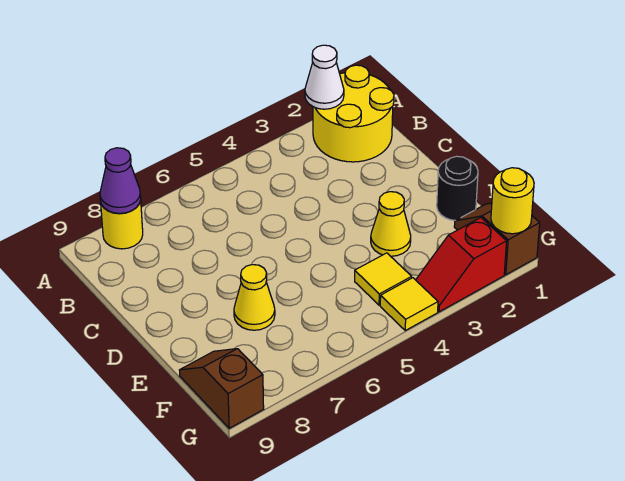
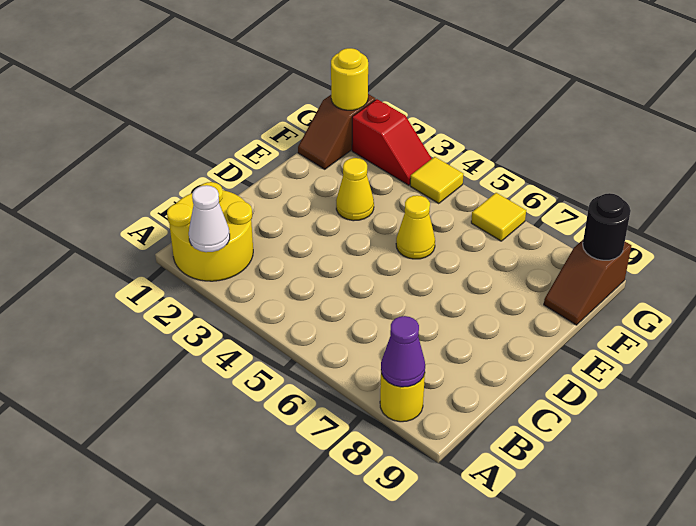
black 1x1 round brick [437,156,478,220] -> black 1x1 round brick moved to [583,193,631,260]
yellow 1x1 cone [234,265,275,330] -> yellow 1x1 cone moved to [396,195,435,259]
yellow 1x1 tile [355,253,412,305] -> yellow 1x1 tile moved to [471,193,526,241]

